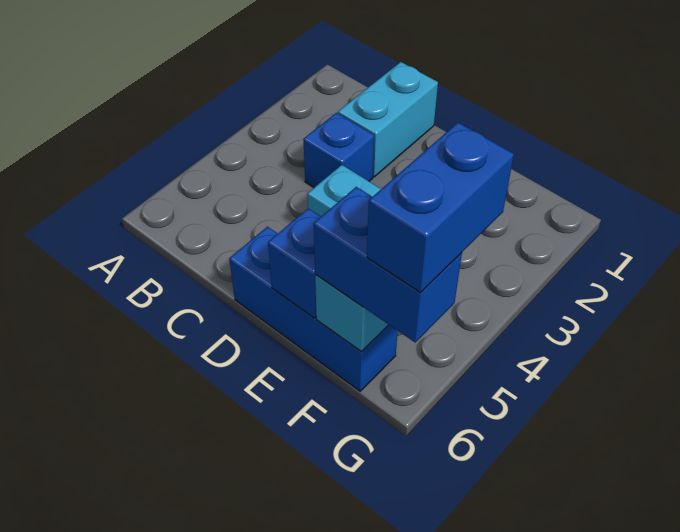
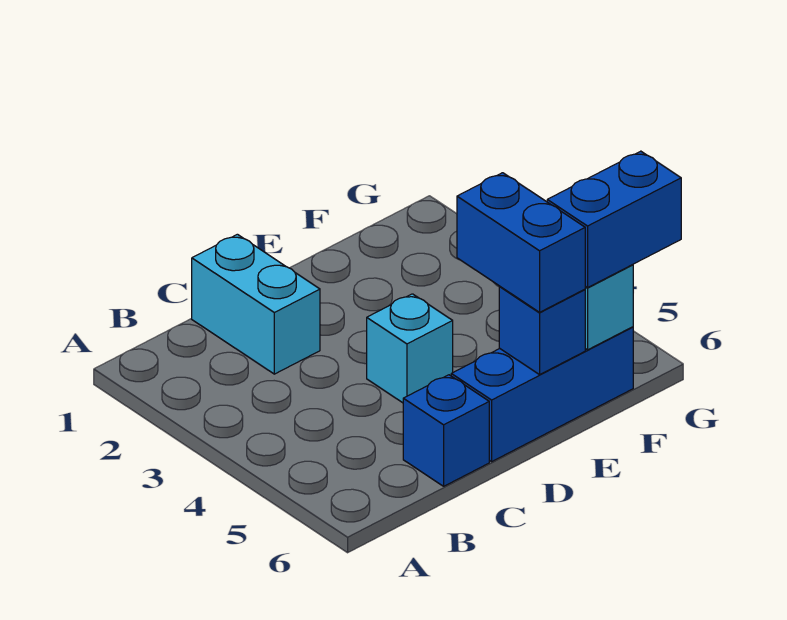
blue 1x1 brick [303,113,374,187] -> blue 1x1 brick moved to [403,375,489,486]
blue 1x2 brick [367,123,514,293] -> blue 1x2 brick moved to [457,173,585,312]

